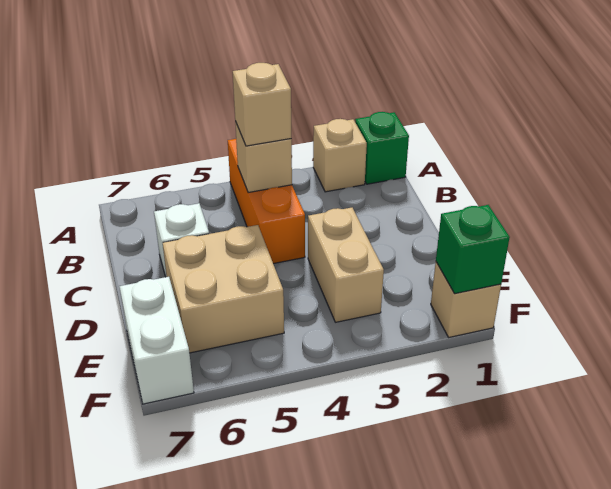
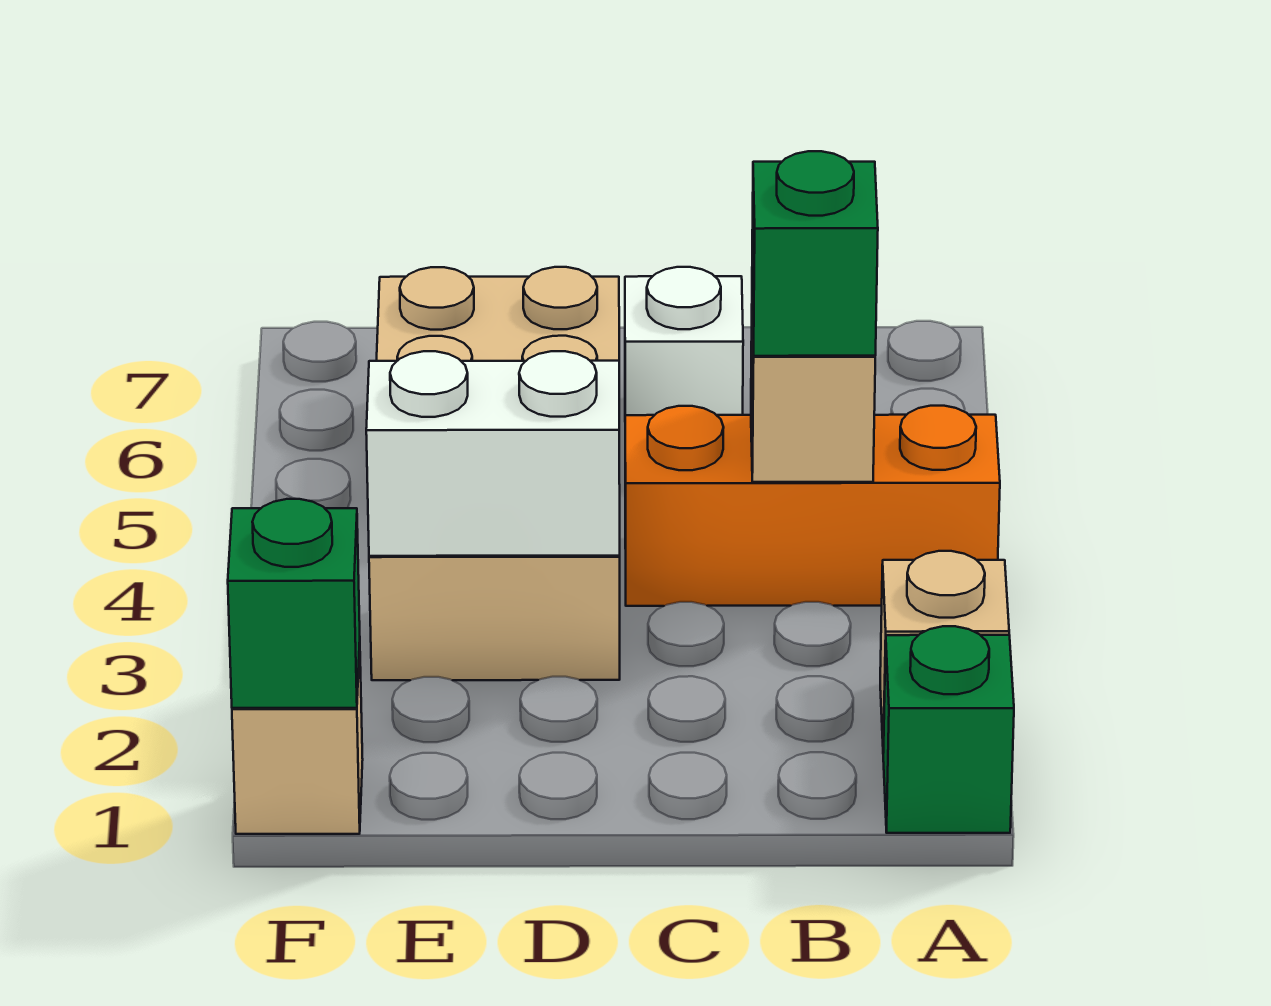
tan 1x1 brick [233,63,291,146] -> green 1x1 brick [752,151,878,356]
white 1x2 brick [119,277,194,404] -> white 1x2 brick moved to [366,351,620,556]

